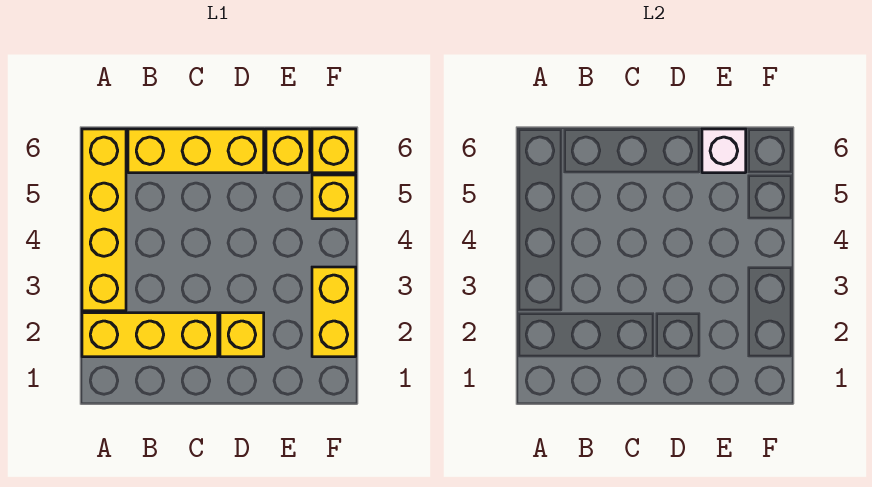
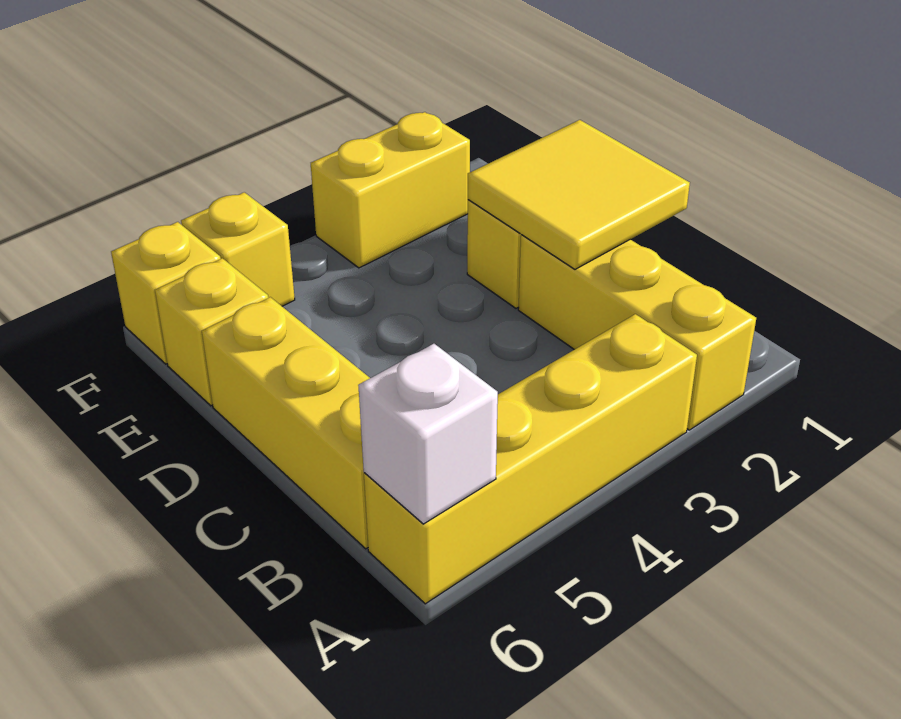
none -> yellow 2x2 tile [468,120,690,269]
white 1x1 brick [702,129,746,173] -> white 1x1 brick moved to [358,344,498,524]

